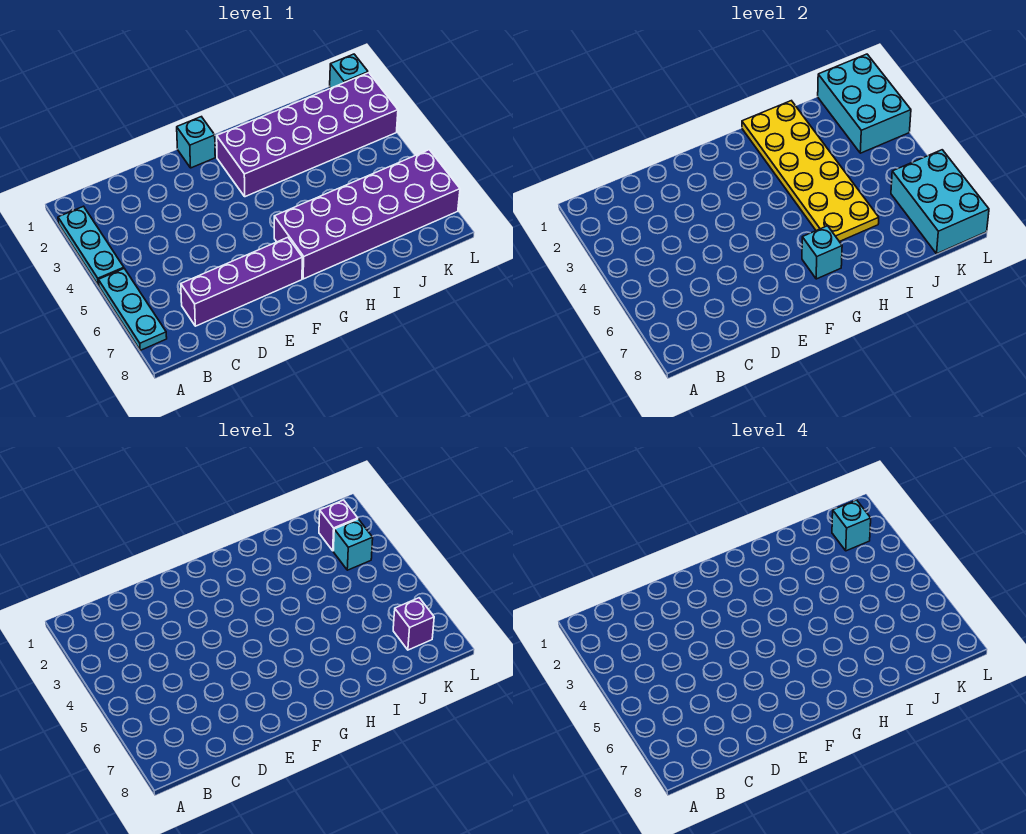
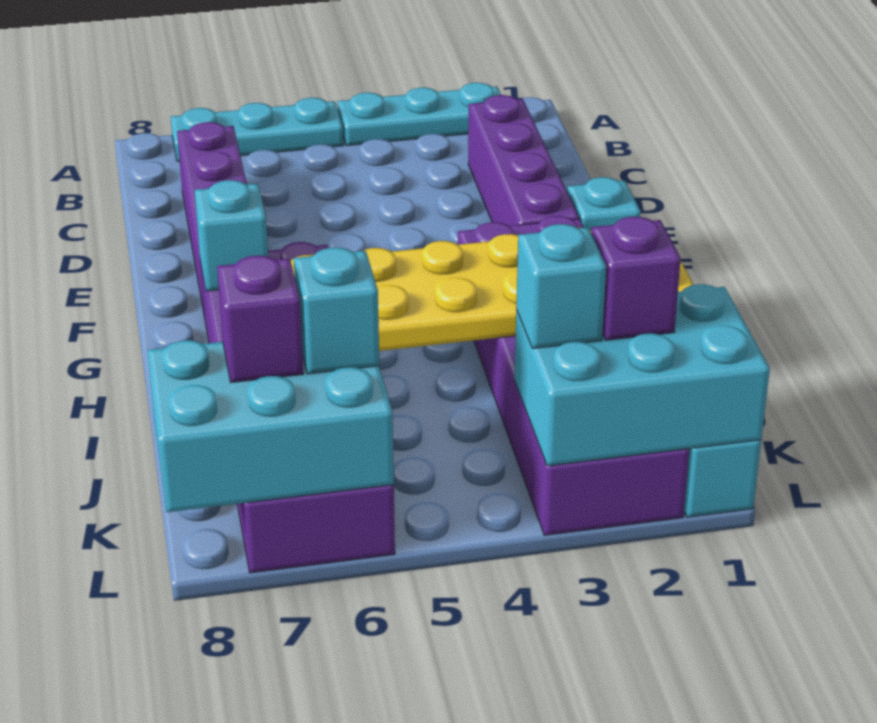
none -> purple 1x4 brick [468,95,579,226]
cyan 1x1 brick [832,500,871,551] -> cyan 1x1 brick moved to [294,248,379,374]

